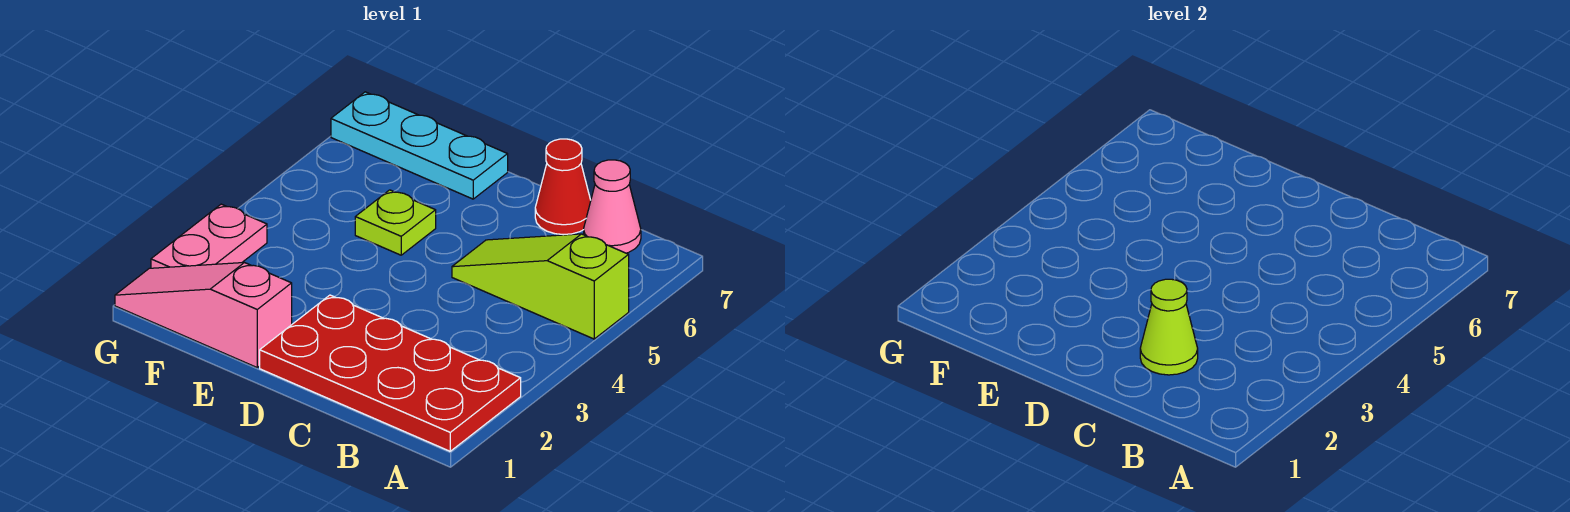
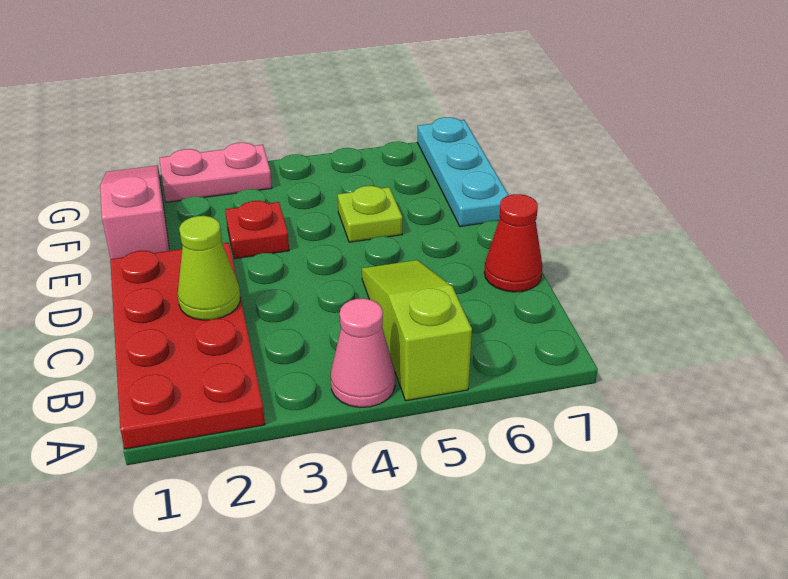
pink 1x1 cone [584,160,641,253] -> pink 1x1 cone moved to [331,298,395,407]
none -> red 1x1 plate [225,201,289,259]

